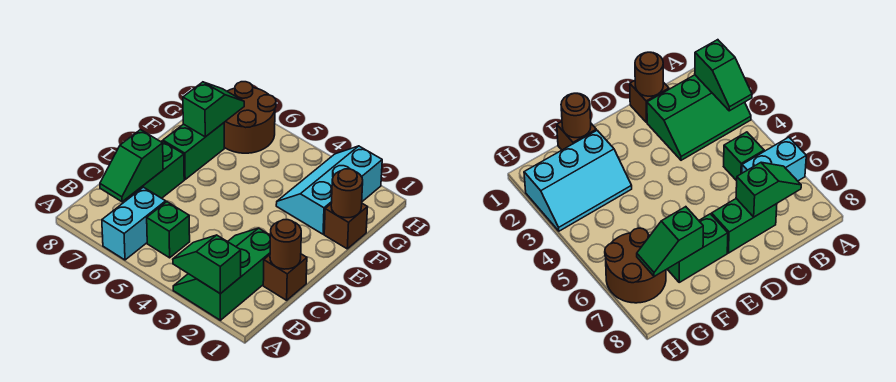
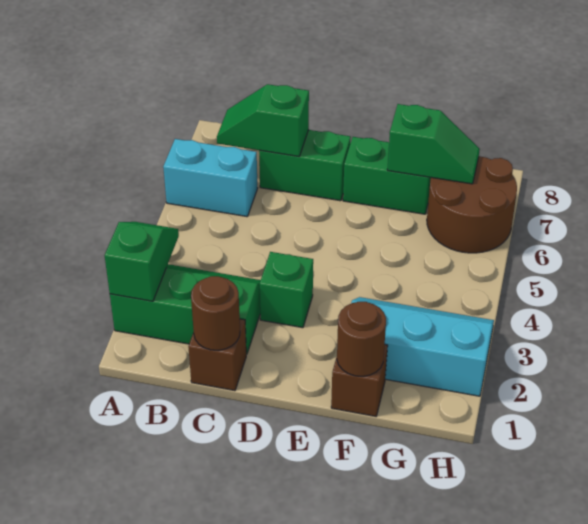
green 1x1 brick [147,202,190,258] -> green 1x1 brick moved to [260,252,313,328]

